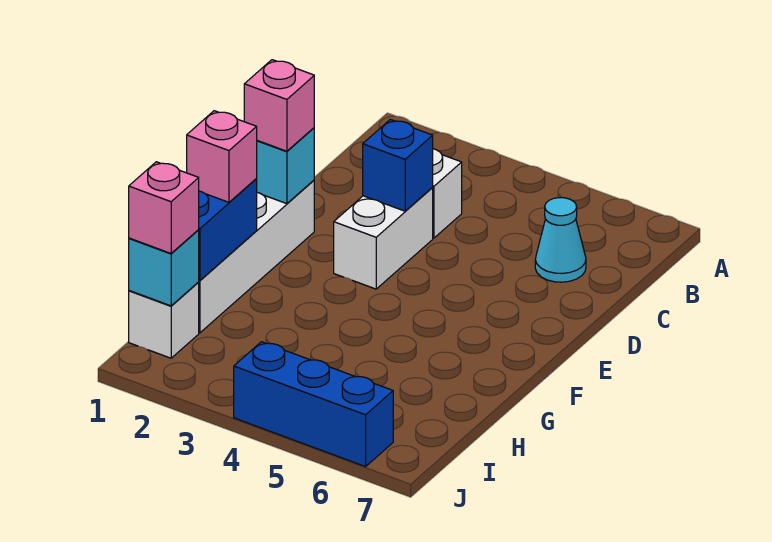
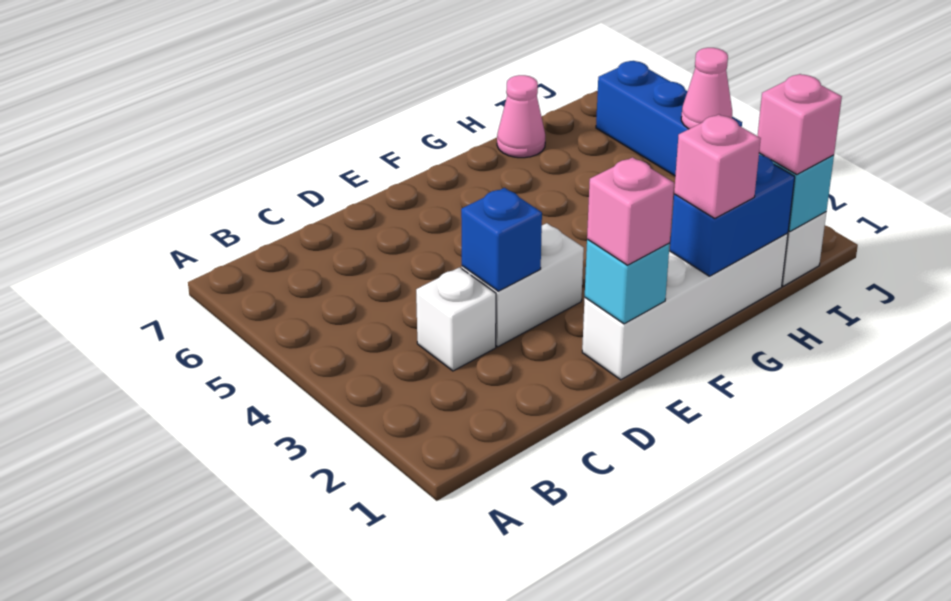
cyan 1x1 cone [535,198,586,282] -> none
none -> pink 1x1 cone [497,75,545,158]
none -> pink 1x1 cone [681,48,732,129]

